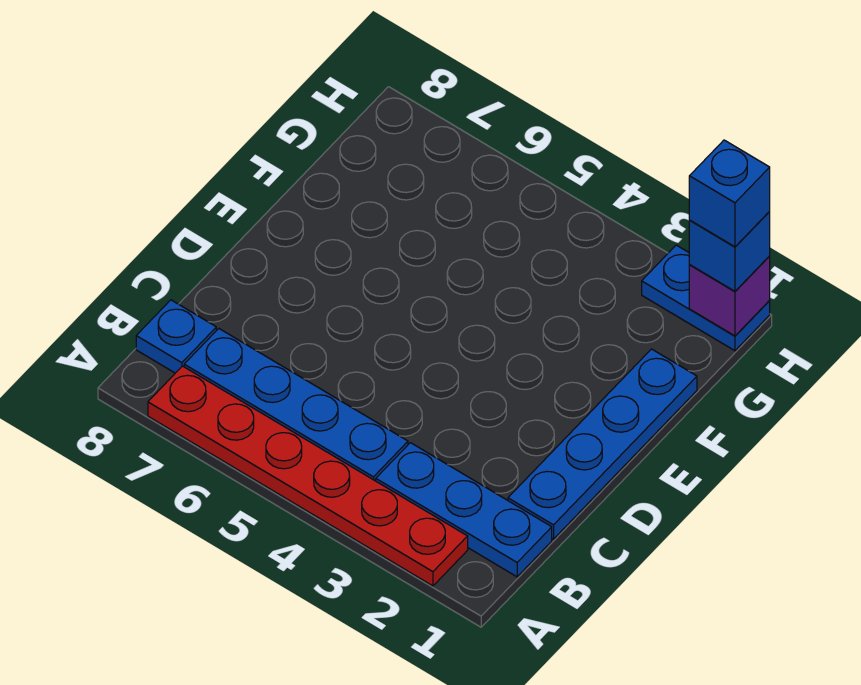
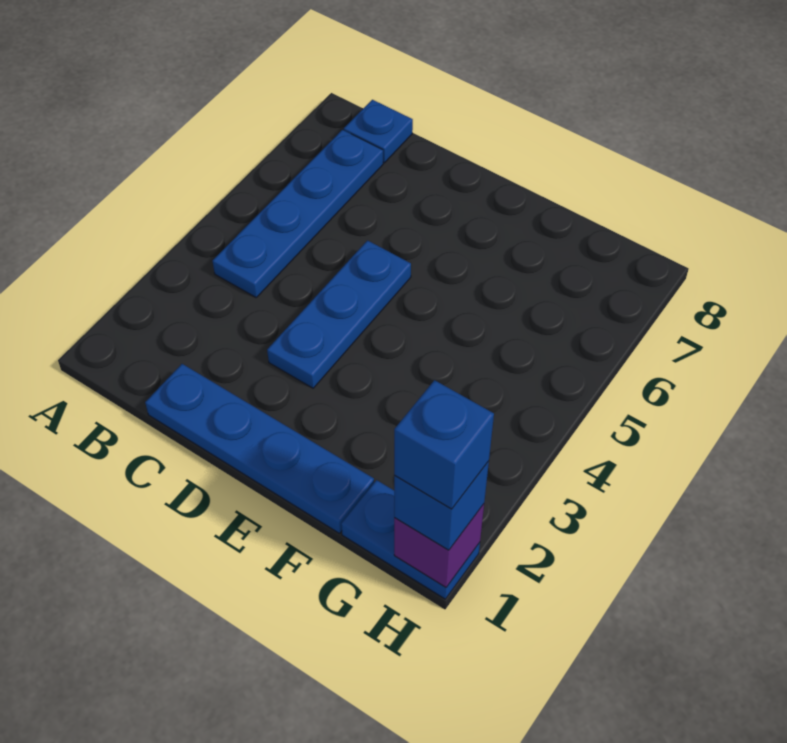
red 1x6 plate [148,366,468,586] -> none
blue 1x3 plate [376,443,552,577] -> blue 1x3 plate moved to [267,241,411,388]
blue 1x2 plate [642,245,770,351] -> blue 1x2 plate turned to [341,480,480,599]

